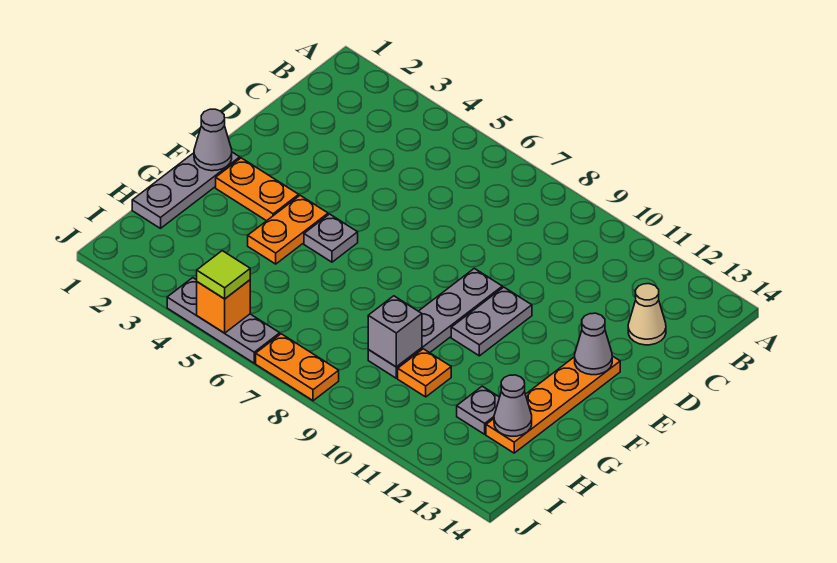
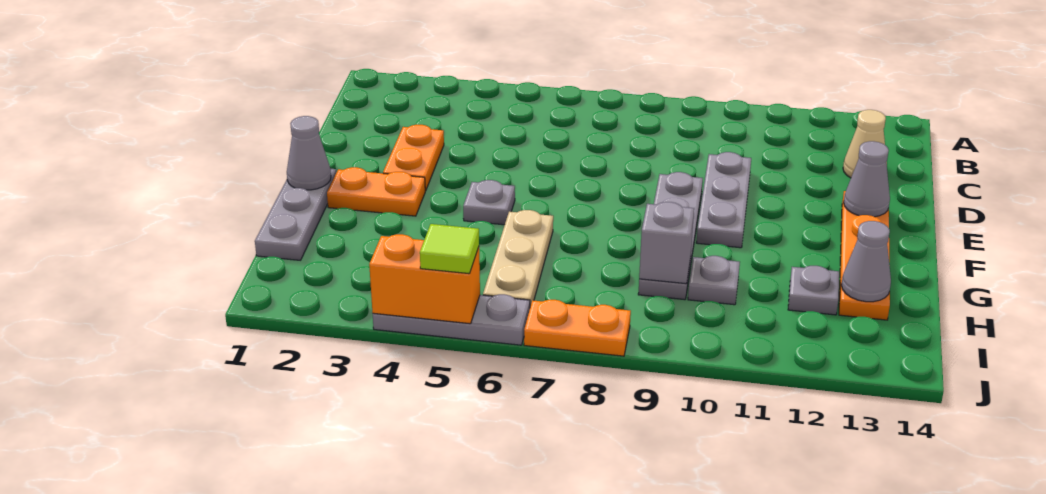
grey 1x2 plate [451,287,532,356] -> grey 1x3 plate [696,152,751,248]
orange 1x2 plate [248,196,328,264] -> orange 1x2 plate moved to [383,124,444,191]
none -> tan 1x3 plate [483,210,553,306]
orange 1x1 plate [398,349,451,397] -> grey 1x1 plate [688,256,740,305]
orange 1x1 brick [197,280,250,333] -> orange 1x2 brick [369,234,480,324]

